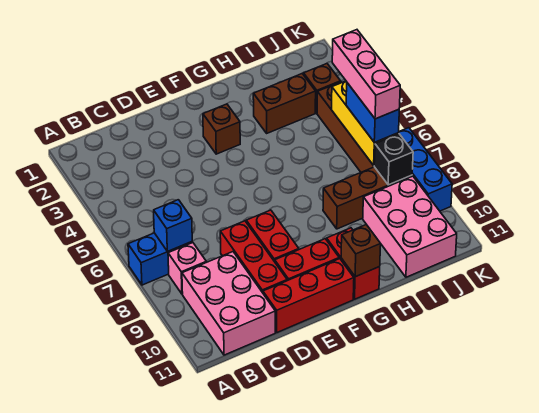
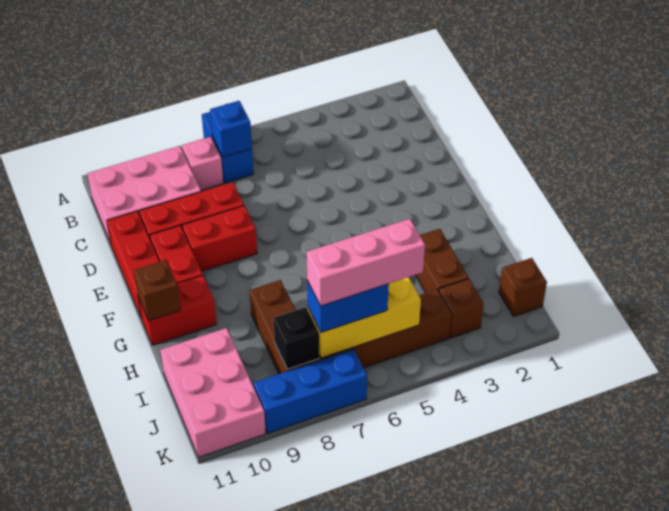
brown 1x1 brick [203,104,240,154] -> brown 1x1 brick moved to [499,258,547,317]
pink 2x3 brick [363,176,457,277] -> pink 2x3 brick turned to [160,328,266,457]

